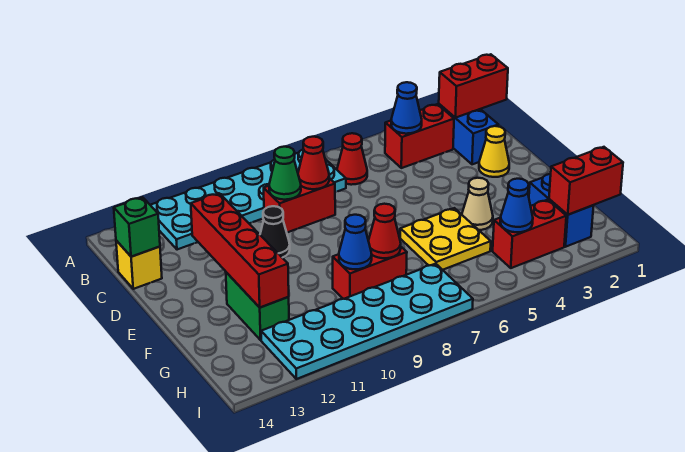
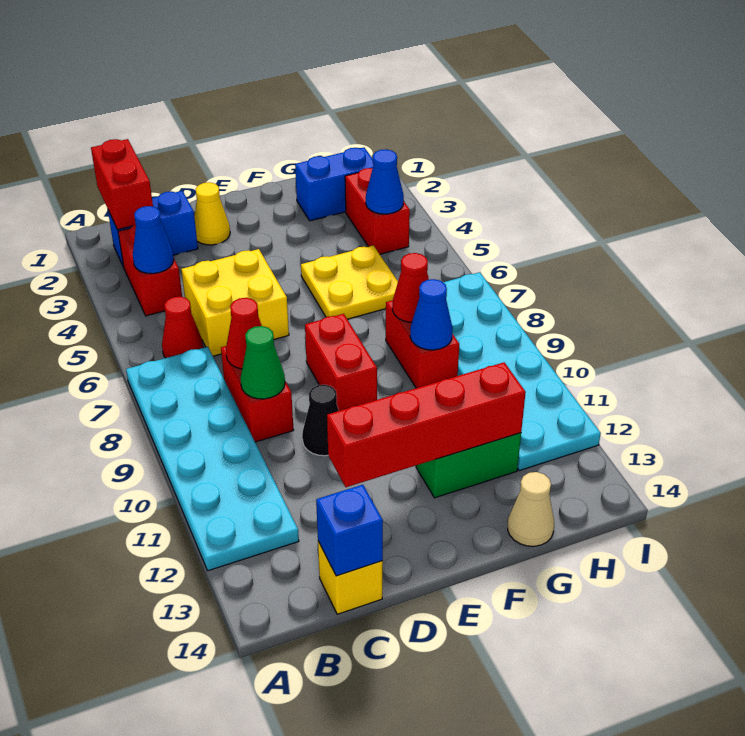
none -> yellow 2x2 brick [181,249,289,356]
green 1x1 brick [114,197,160,257] -> blue 1x1 brick [316,485,383,576]
tan 1x1 cone [462,178,493,230] -> tan 1x1 cone moved to [508,472,554,546]
red 1x2 brick [549,147,623,215] -> red 1x2 brick moved to [305,314,377,411]

